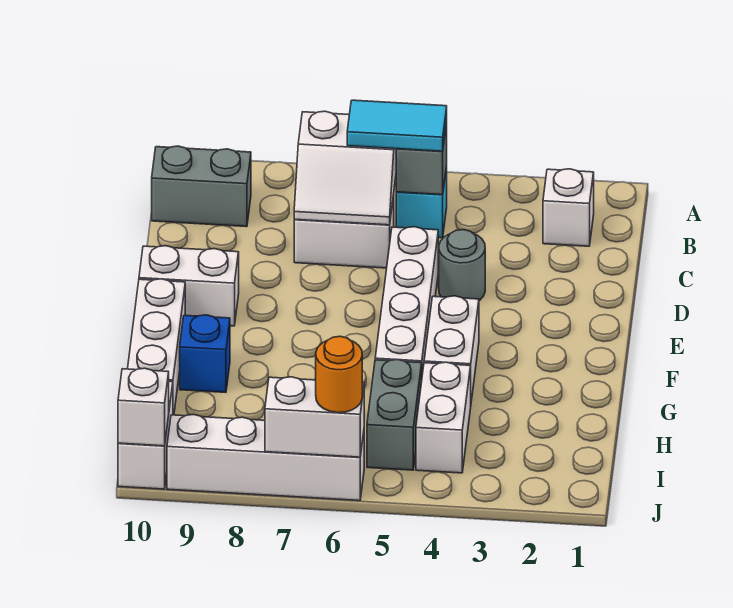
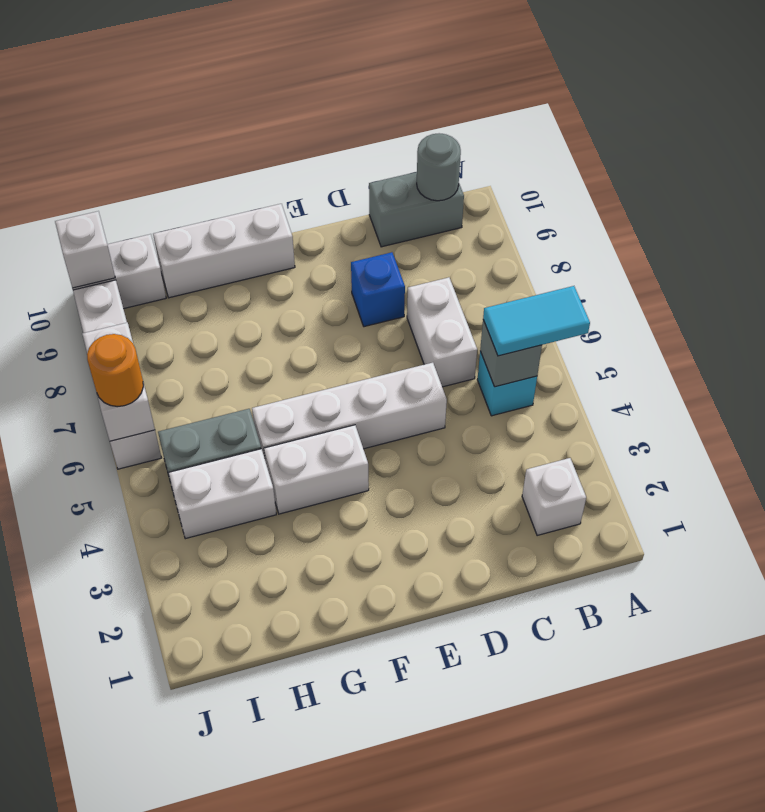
cyan 1x2 tile [347,100,447,151] -> cyan 1x2 tile turned to [483,286,590,356]
white 2x2 slope [294,111,396,225] -> none
grey 1x2 brick [152,146,251,227] -> grey 1x2 brick turned to [369,172,464,247]
grey 1x1 round brick [439,230,485,301] -> grey 1x1 round brick moved to [417,134,461,201]
white 1x2 brick [139,246,239,326] -> none
blue 1x1 brick [180,315,230,392] -> blue 1x1 brick moved to [351,252,405,327]

